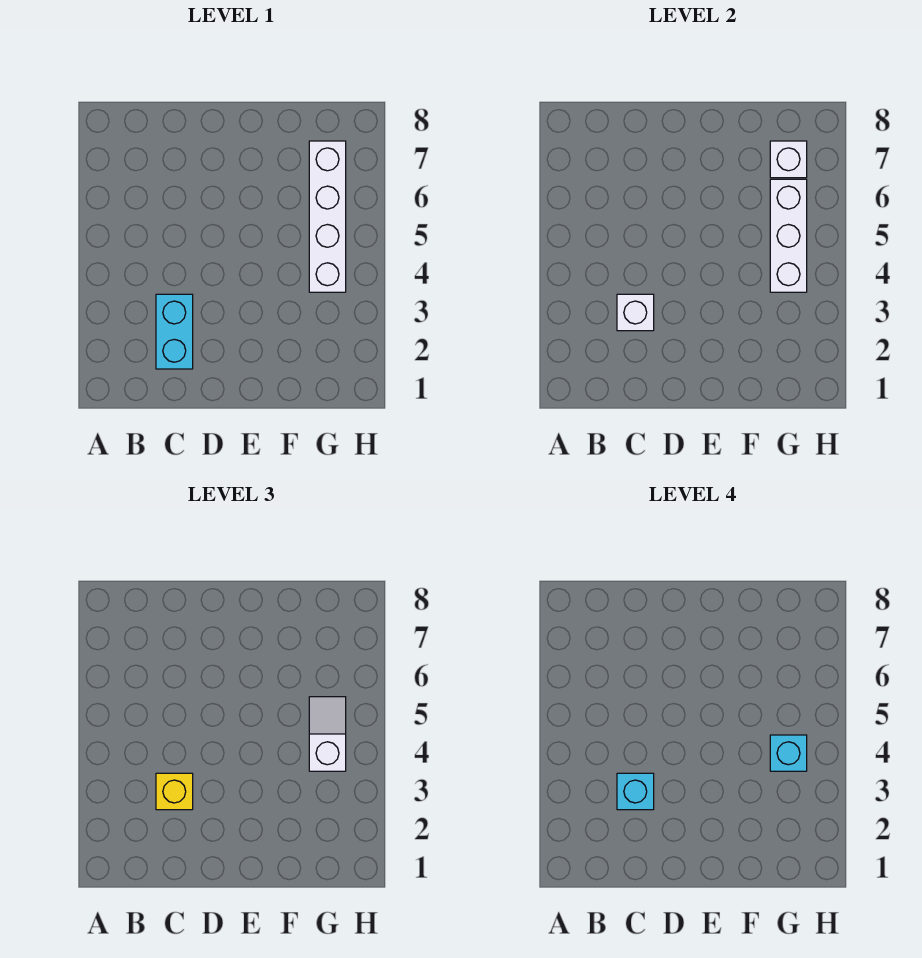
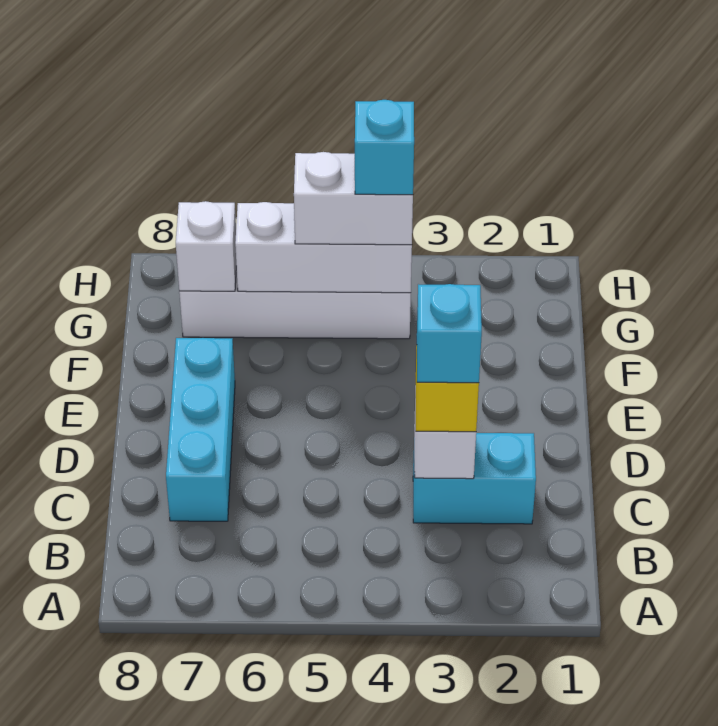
none -> cyan 1x3 brick [166,338,235,521]
white 1x2 slope [309,697,346,771] -> white 1x2 brick [294,152,413,245]

